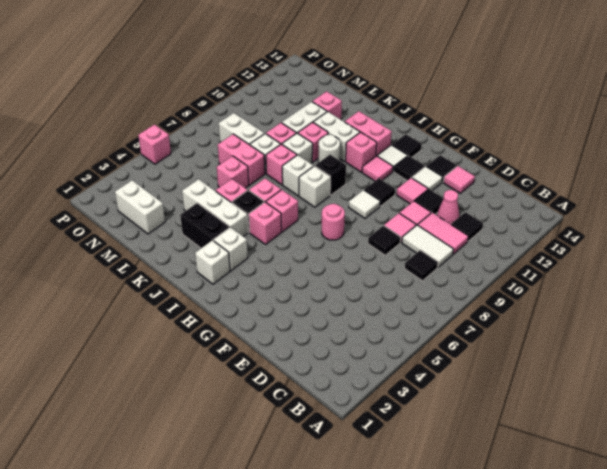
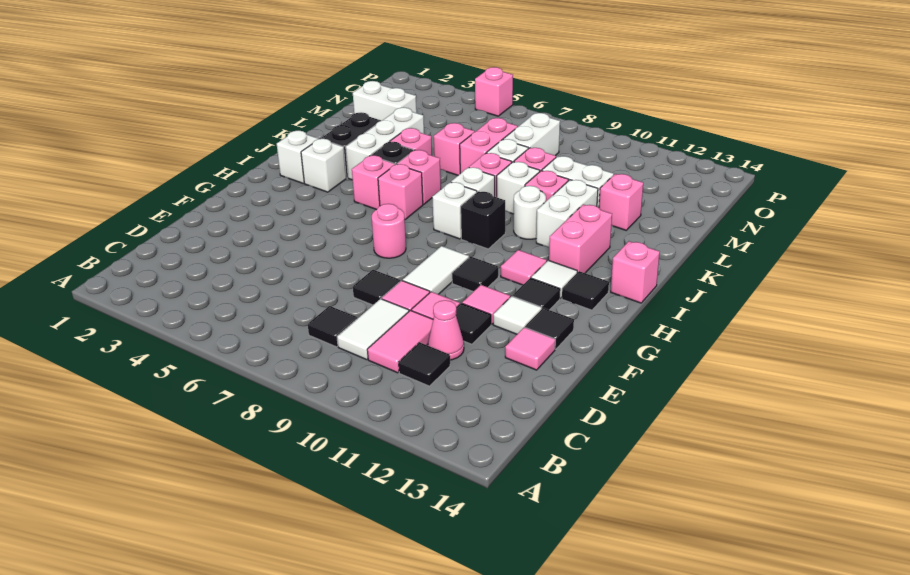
white 1x1 tile [349,190,380,218] -> white 1x2 tile [403,246,469,294]
pink 1x1 brick [346,132,377,172] -> pink 1x1 brick moved to [611,241,660,303]
white 1x2 brick [115,180,165,234] -> white 1x2 brick turned to [353,81,417,121]

